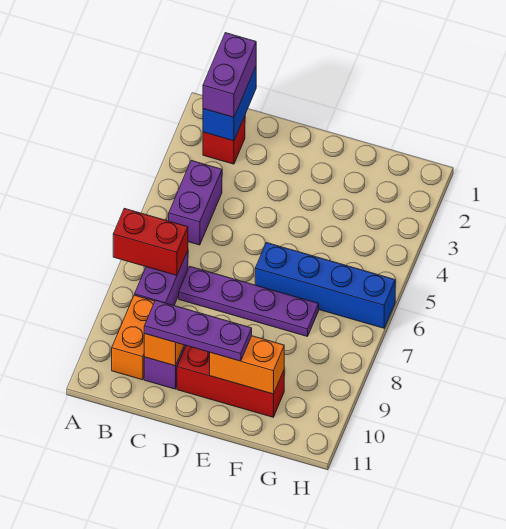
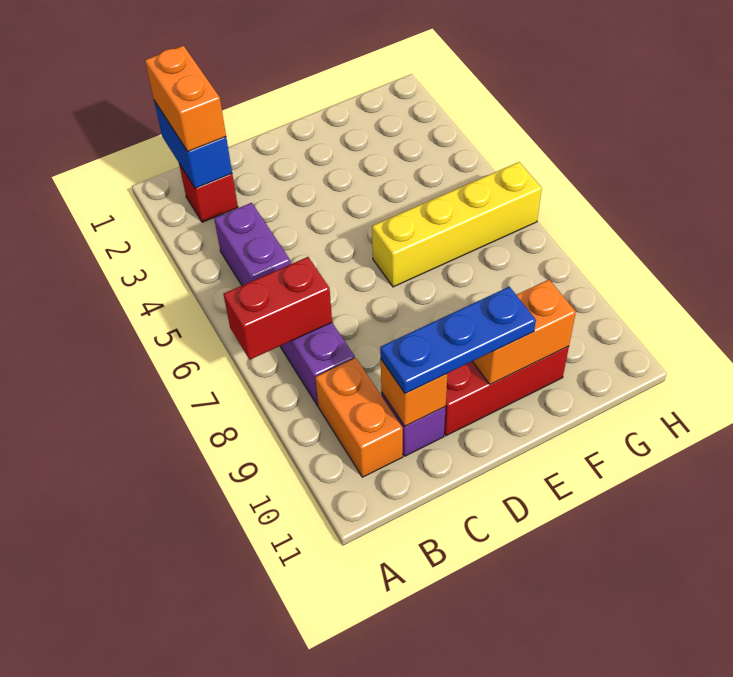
purple 1x2 brick [203,33,256,117] -> orange 1x2 brick [145,46,226,152]
purple 1x4 plate [179,267,319,337] -> none
purple 1x3 plate [144,300,252,361] -> blue 1x3 plate [380,287,536,394]
blue 1x4 brick [255,243,395,328] -> yellow 1x4 brick [372,162,542,287]

